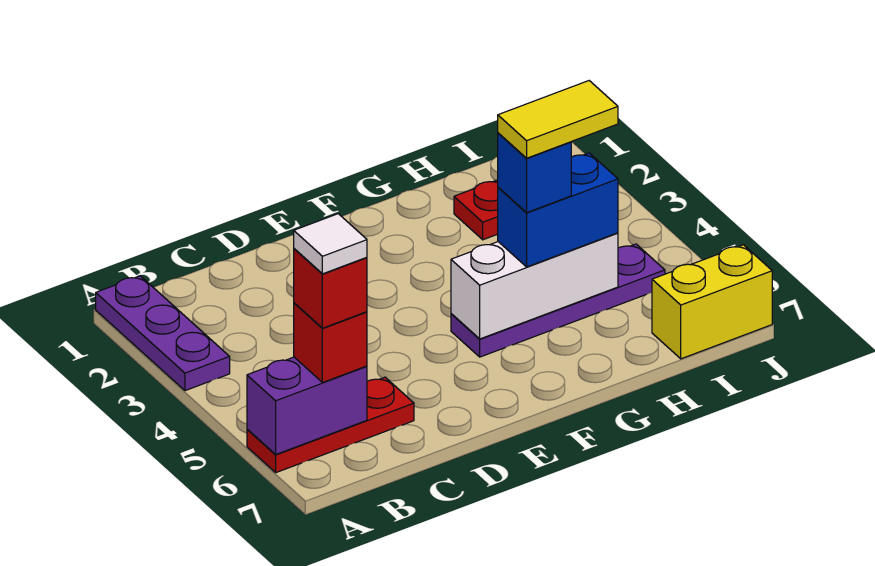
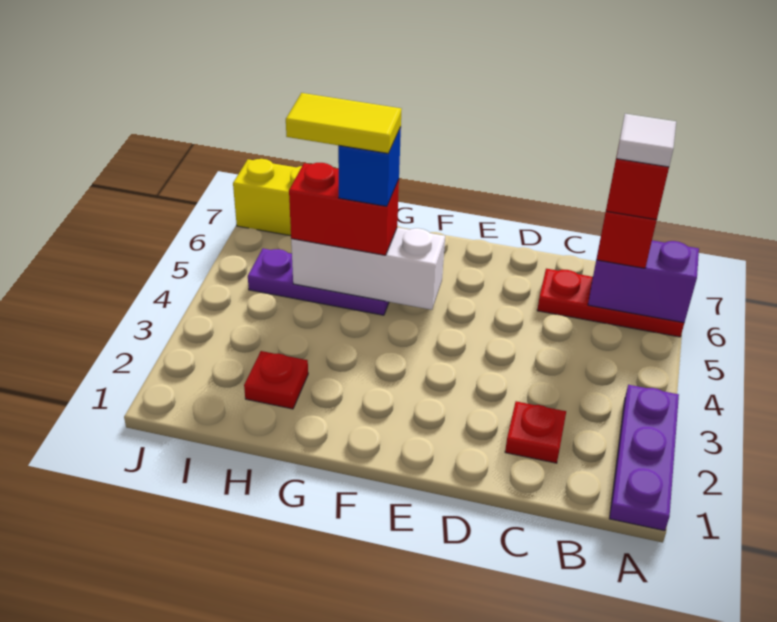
none -> red 1x1 plate [505,401,566,463]
purple 1x4 plate [451,244,665,357] -> purple 1x3 plate [248,249,389,315]
blue 1x2 brick [498,153,618,267] -> red 1x2 brick [289,163,399,255]

